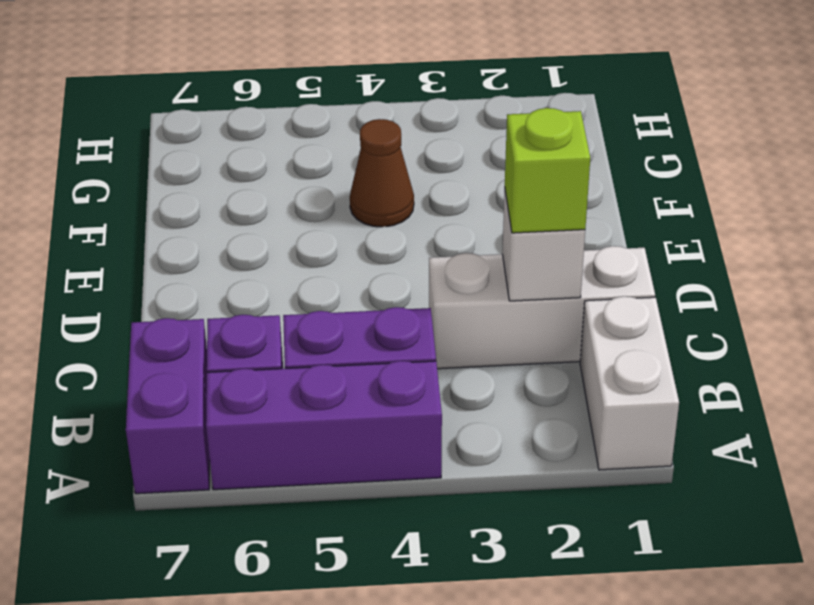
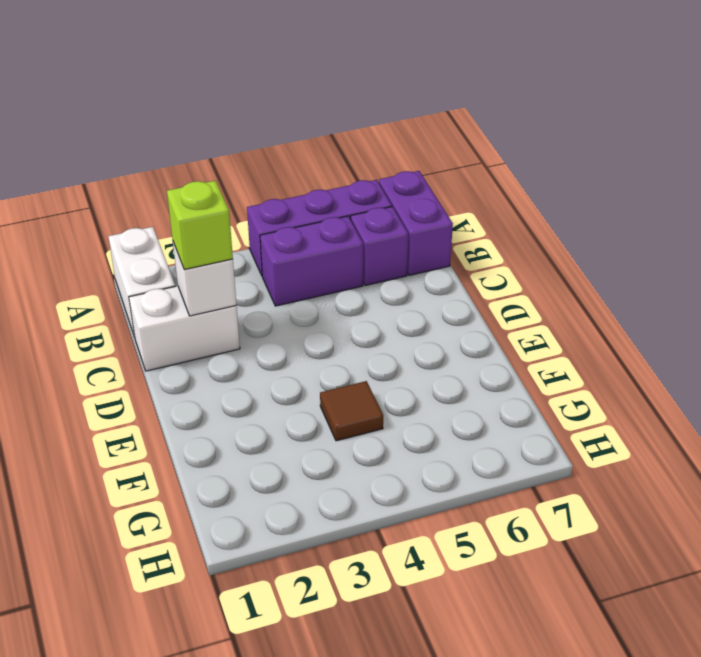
white 1x3 brick [429,246,655,369] -> white 1x2 brick [129,286,240,371]
brown 1x1 cone [350,119,414,227] -> brown 1x1 tile [320,381,383,441]

